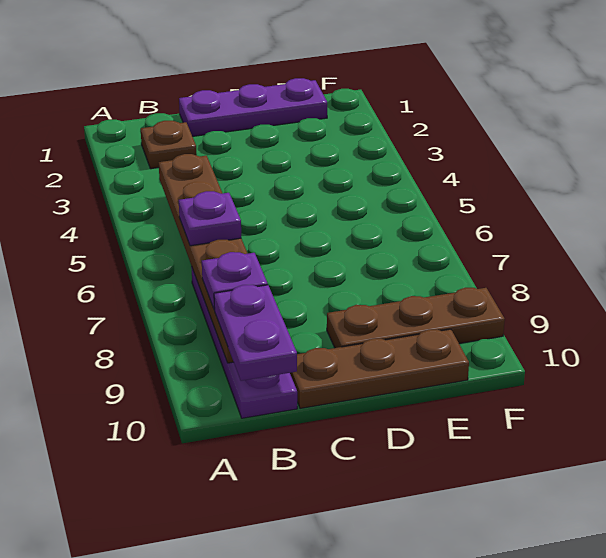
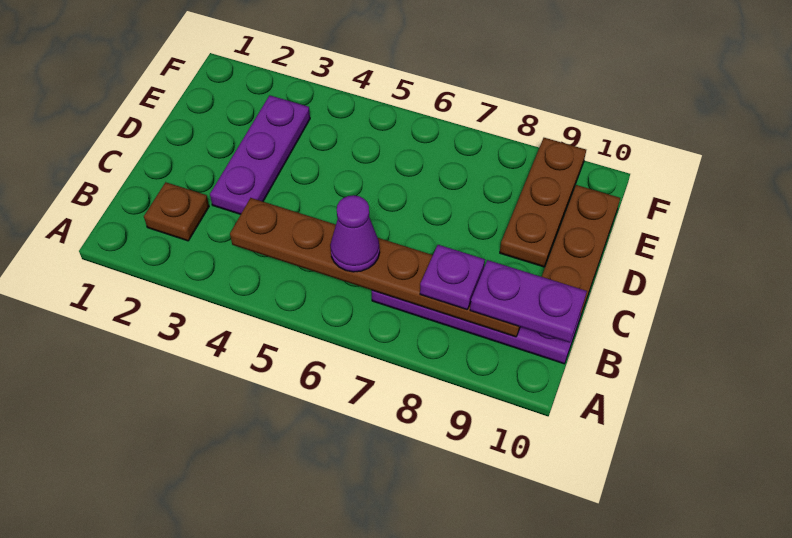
purple 1x1 plate [179,191,241,246] -> purple 1x1 cone [330,195,380,272]
purple 1x3 plate [179,78,327,136] -> purple 1x3 plate moved to [210,95,310,214]

